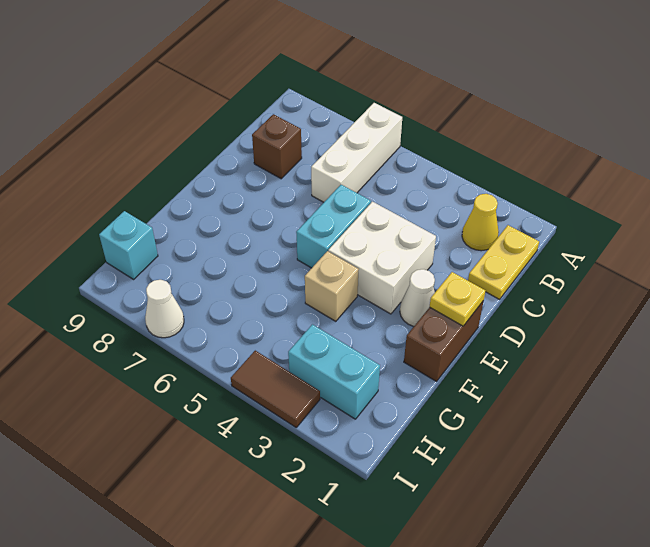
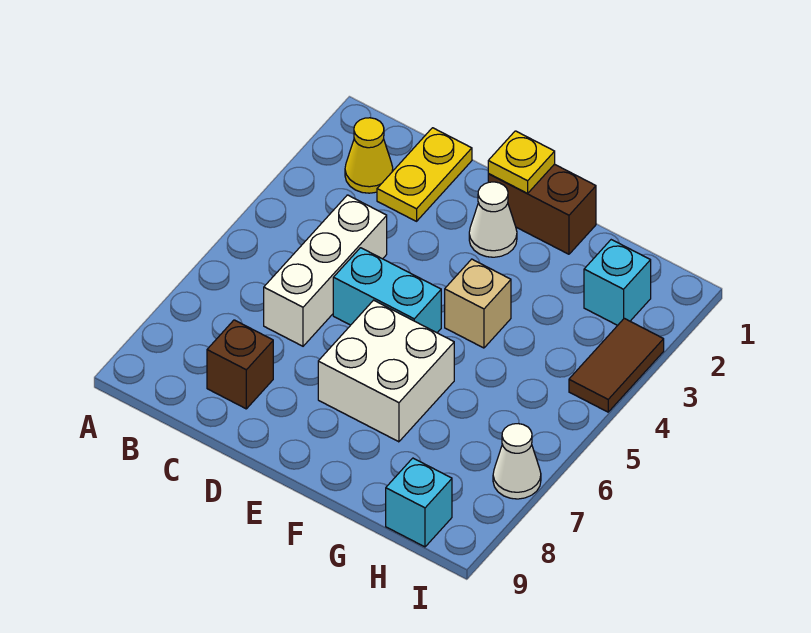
white 1x3 brick [311,103,402,202] -> white 1x3 brick turned to [264,195,387,346]
yellow 1x2 plate [468,225,539,299] -> yellow 1x2 plate turned to [377,128,472,221]
white 2x2 brick [328,202,436,314] -> white 2x2 brick moved to [318,300,454,442]
cyan 1x2 brick [288,324,380,419] -> cyan 1x1 brick [584,240,651,325]

